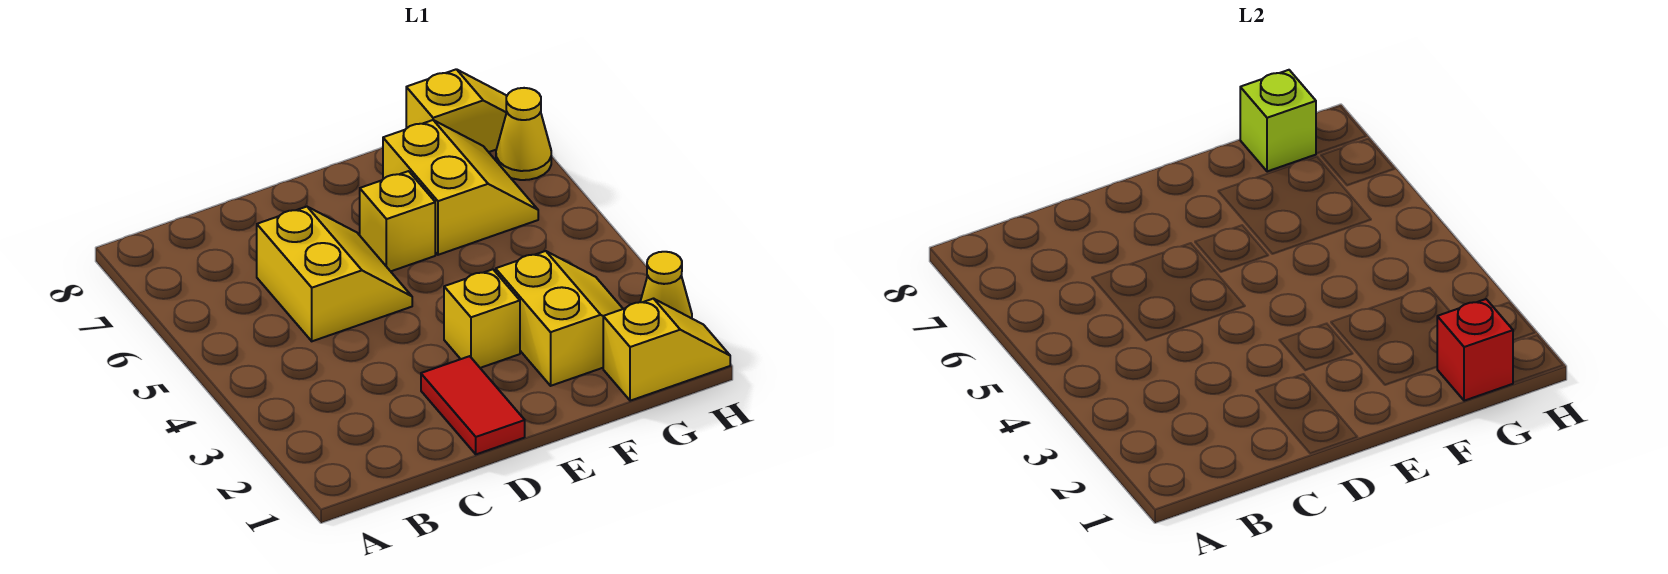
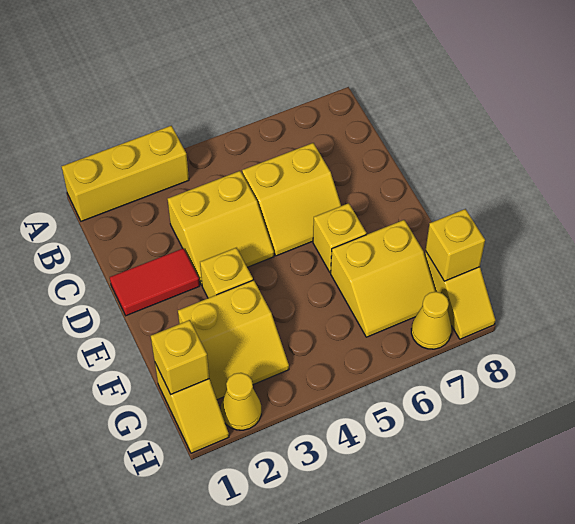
none -> yellow 1x3 brick [62,126,189,221]
none -> yellow 2x2 slope [168,171,274,285]
red 1x1 brick [1437,299,1513,401] -> yellow 1x1 brick [151,320,209,394]
lime 1x1 brick [1240,70,1316,171] -> yellow 1x1 brick [426,209,485,281]

